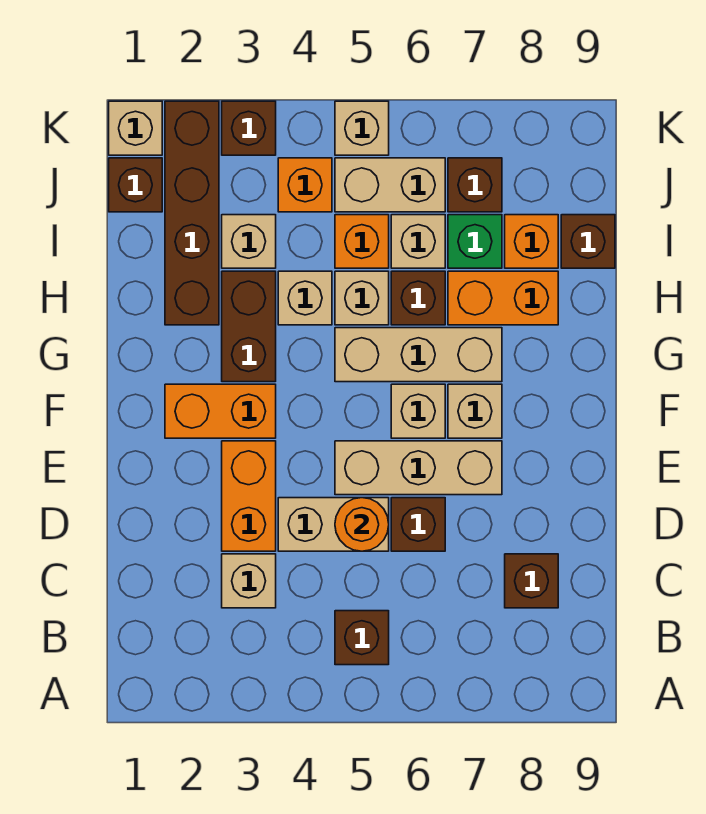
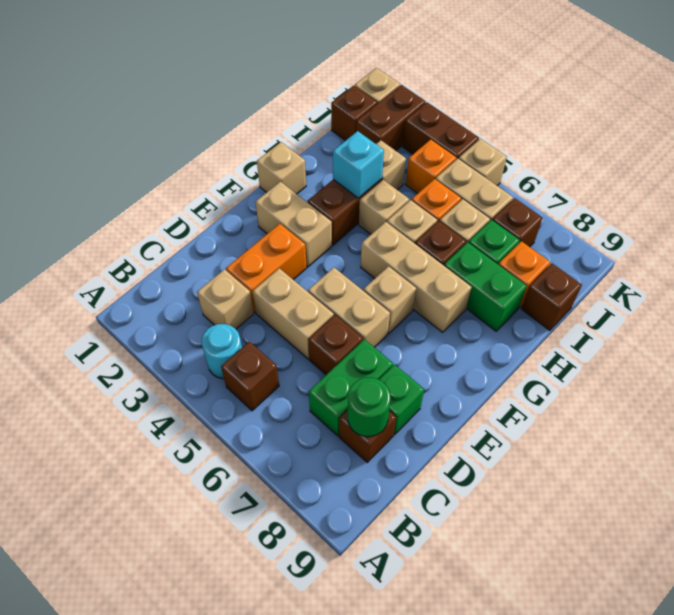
none -> cyan 1x1 round brick [202,324,242,379]
none -> green 1x2 brick [309,339,393,436]
none -> green 1x1 round brick [348,378,391,437]
orange 1x1 round brick [335,498,389,551] -> none
none -> green 1x1 brick [379,365,424,434]
tan 1x3 brick [335,441,502,495] -> tan 1x2 brick [308,268,390,347]
orange 1x2 brick [165,384,276,438] -> tan 1x2 brick [255,181,332,267]
tan 1x1 brick [448,384,502,438] -> tan 1x1 brick moved to [257,142,306,194]
brown 1x4 brick [165,101,219,325] -> brown 1x2 brick [356,85,426,151]
none -> cyan 1x1 brick [333,131,384,198]
orange 1x2 brick [448,271,558,325] -> green 1x2 brick [444,242,527,331]
brown 1x1 brick [222,101,276,155] -> brown 1x2 brick [403,102,479,160]

